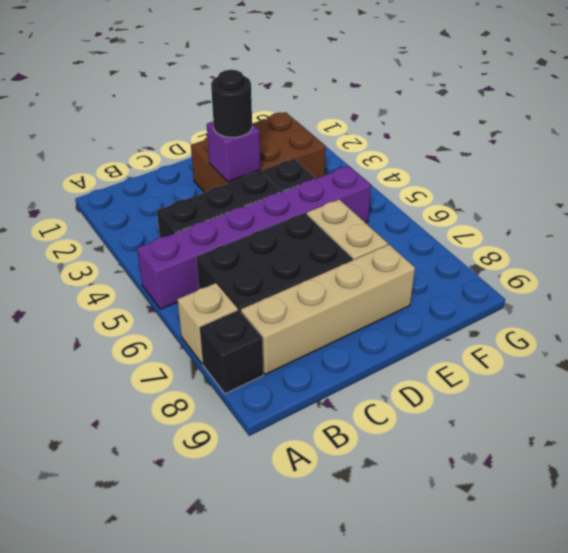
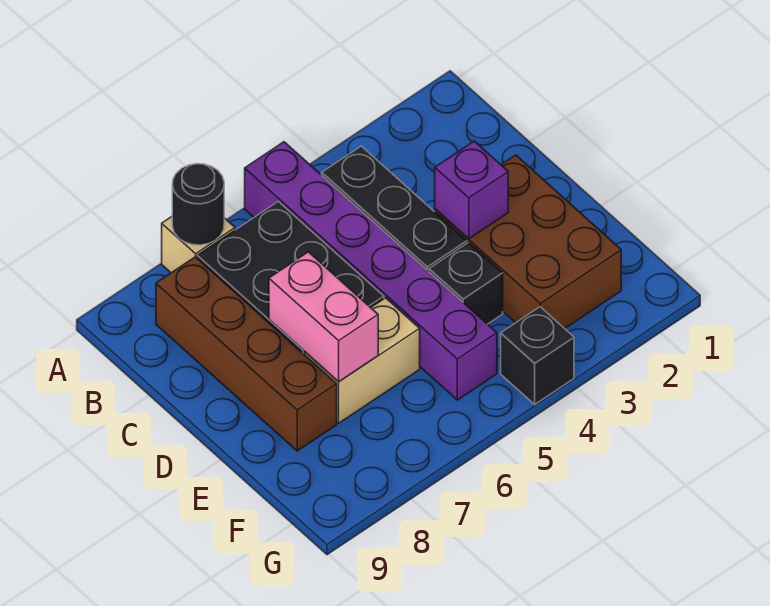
black 1x1 brick [200,310,263,394] -> black 1x1 brick moved to [501,307,574,404]
tan 1x4 brick [241,245,415,374] -> brown 1x4 brick [156,257,337,451]
black 1x1 round brick [211,70,252,137] -> black 1x1 round brick moved to [172,164,224,245]
none -> pink 1x2 brick [269,252,378,382]

